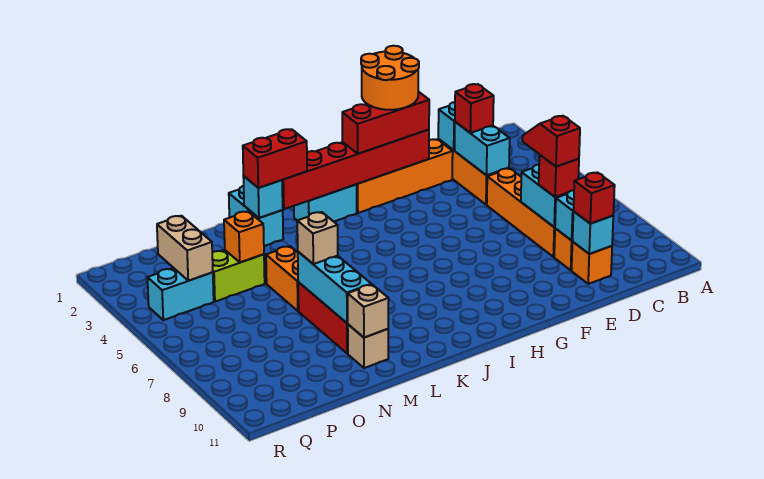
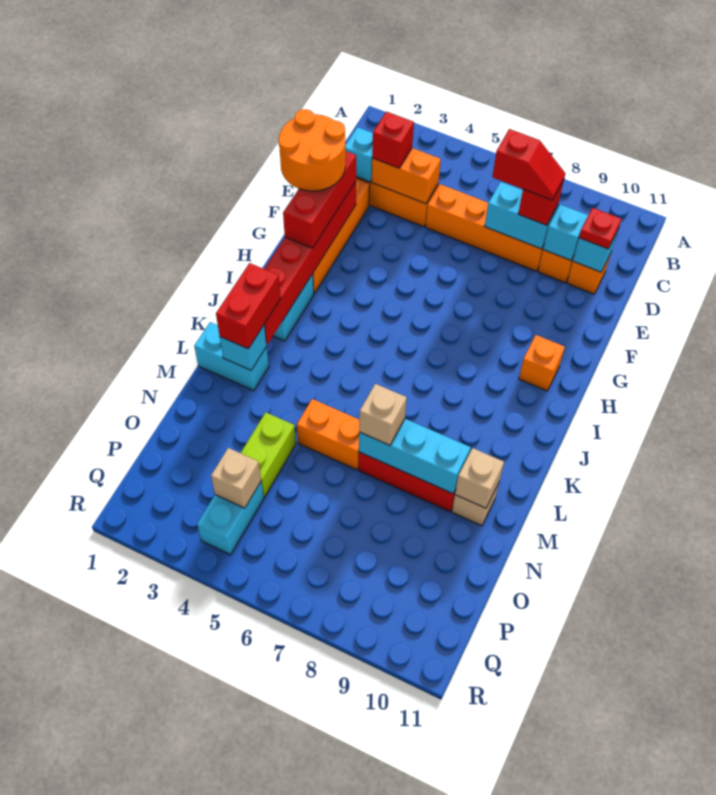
cyan 1x2 brick [455,122,510,175] -> orange 1x2 brick [372,148,441,204]
red 1x2 slope [522,116,580,167] -> red 1x2 slope turned to [492,129,565,200]
red 1x1 brick [573,173,615,224] -> red 1x1 plate [579,208,621,249]
orange 1x1 brick [224,211,264,262] -> orange 1x1 brick moved to [519,335,565,391]
tan 1x2 brick [157,216,213,281] -> tan 1x1 brick [211,448,261,508]

